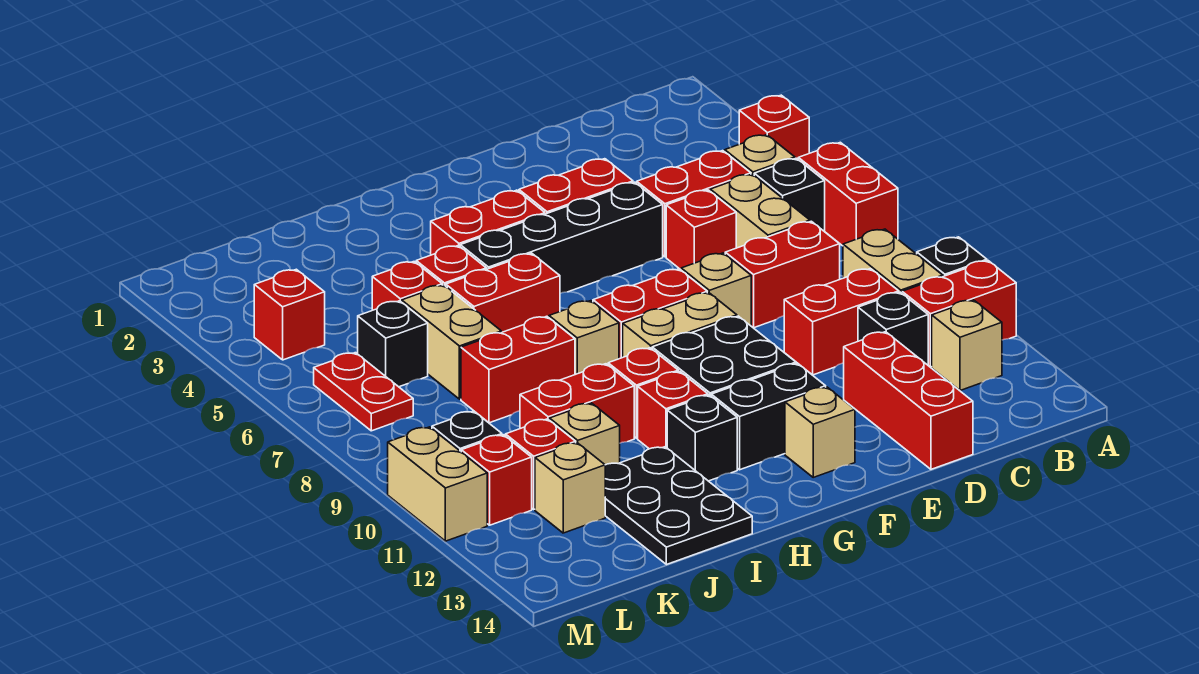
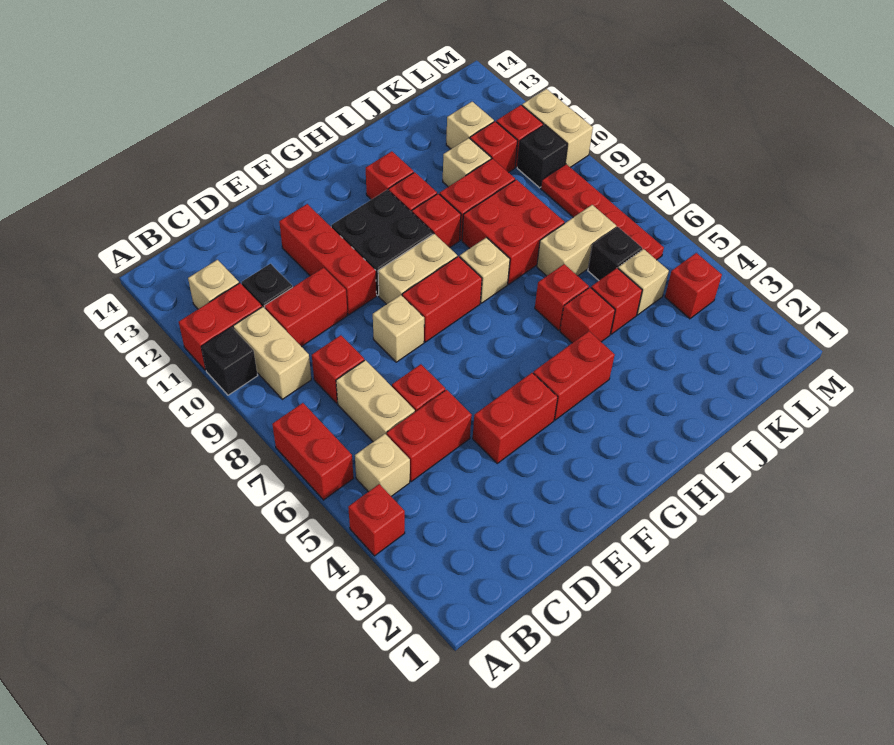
black 1x1 brick [754,158,825,232] -> none
red 1x2 brick [725,221,840,328] -> red 1x1 brick [312,335,364,403]
red 1x3 brick [844,332,973,469] -> red 1x3 brick moved to [279,204,376,315]
black 1x4 brick [460,182,663,293] -> none
black 1x2 brick [711,363,826,470] -> none
tan 1x1 brick [785,387,855,477] -> tan 1x1 brick moved to [618,249,669,315]
red 1x2 brick [446,253,560,333] -> red 1x1 brick [535,264,589,330]
black 1x1 brick [667,395,737,481] -> red 1x1 brick [366,151,414,199]
red 1x2 brick [461,316,575,423] -> red 2x2 brick [462,180,564,284]
black 2x3 plate [605,447,752,565] -> none
tan 1x2 brick [402,285,501,399] -> tan 1x2 brick turned to [537,205,616,276]
red 1x2 plate [314,353,413,431] -> red 1x4 plate [541,164,664,260]

